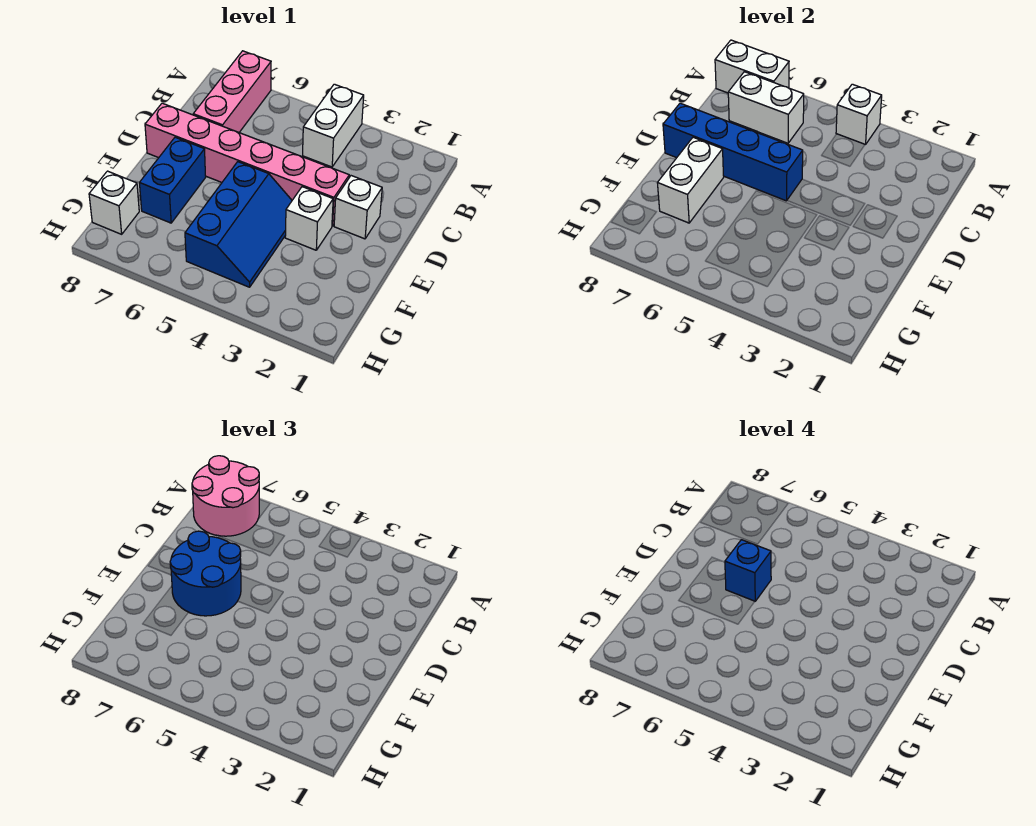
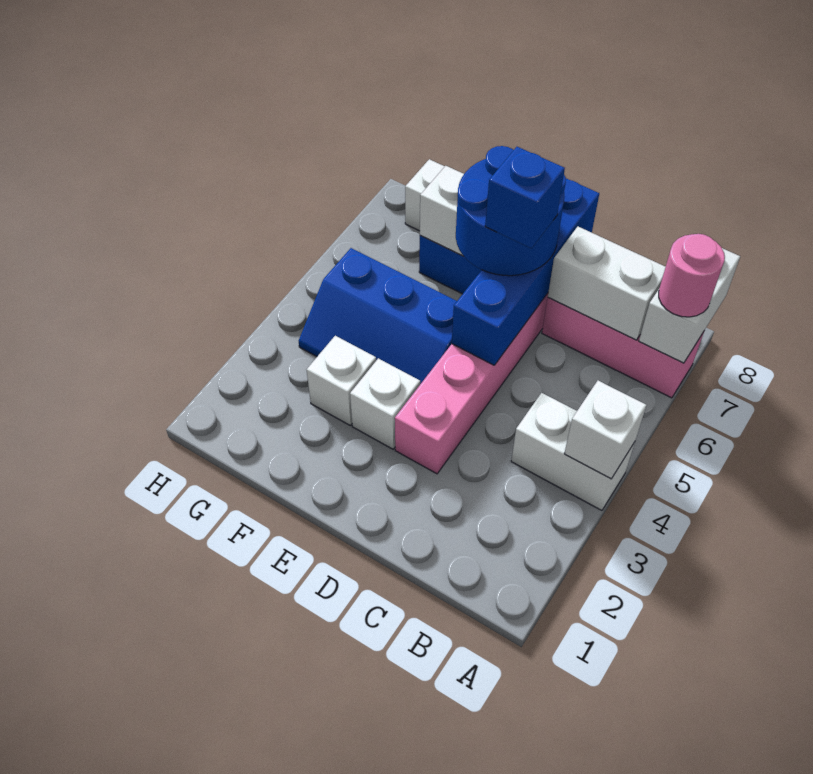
pink 2x2 round brick [192,456,259,536] -> pink 1x1 round brick [659,234,725,317]
white 1x2 brick [728,72,804,143] -> white 1x2 brick turned to [548,227,665,340]
white 1x1 brick [334,176,382,239] -> white 1x1 brick moved to [307,336,376,425]

